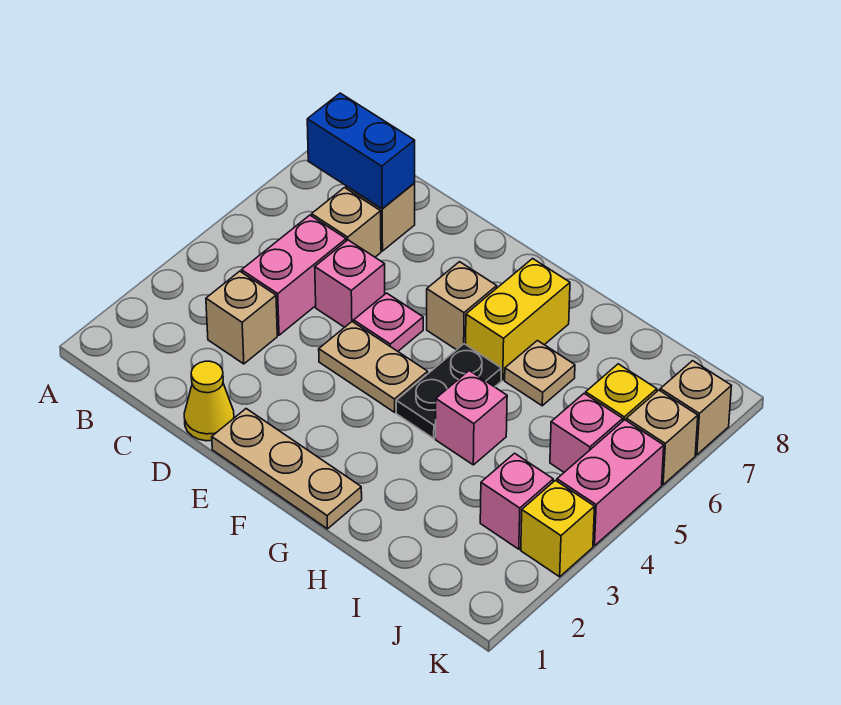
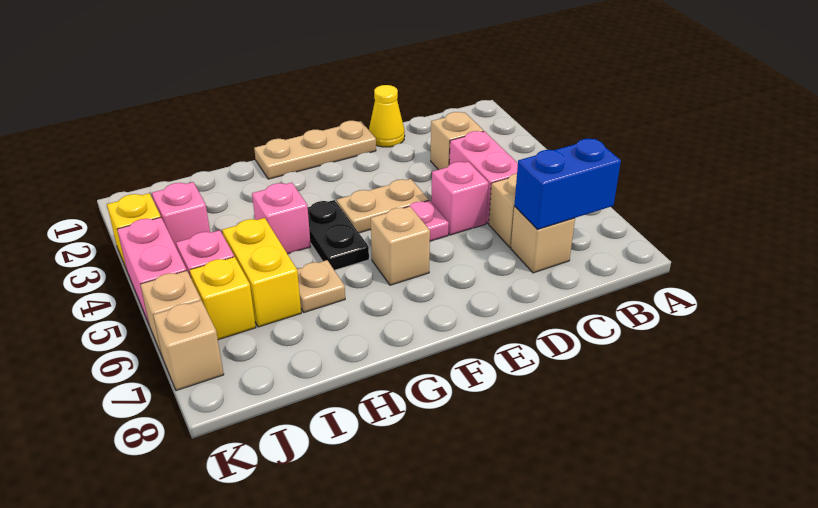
yellow 1x2 brick [466,259,570,380] -> yellow 1x2 brick moved to [222,218,301,327]

